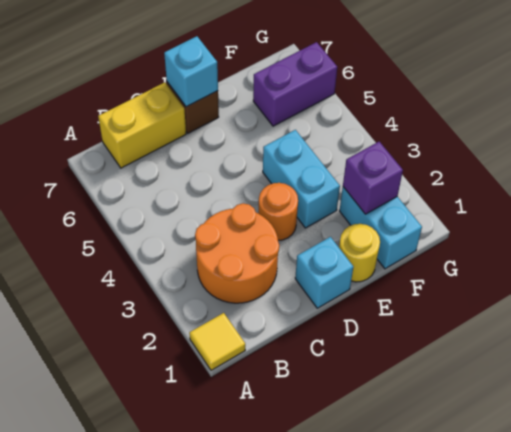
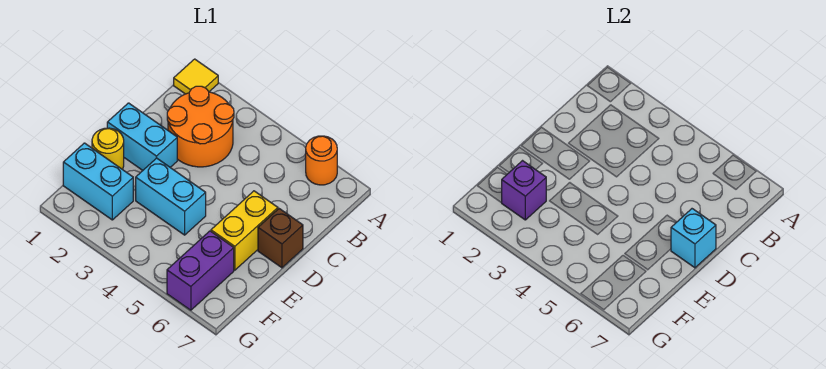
yellow 1x2 brick [98,82,186,168] -> yellow 1x2 brick moved to [211,191,278,270]
cyan 1x1 brick [295,237,353,308] -> cyan 1x2 brick [107,103,177,170]
orange 1x1 round brick [258,183,298,240] -> orange 1x1 round brick moved to [306,136,337,185]

